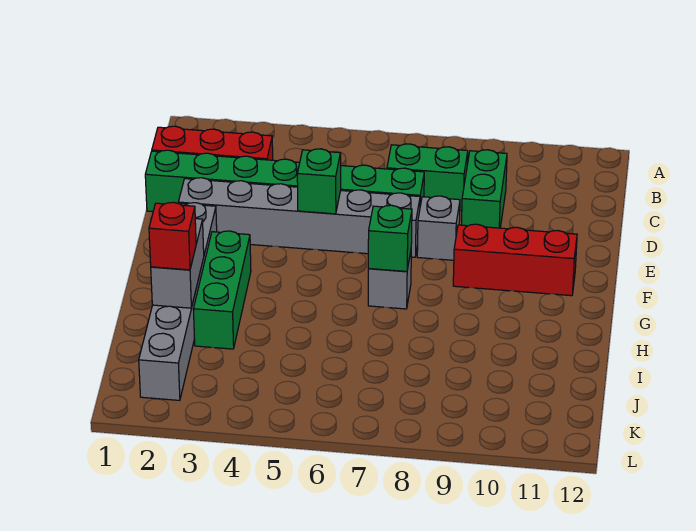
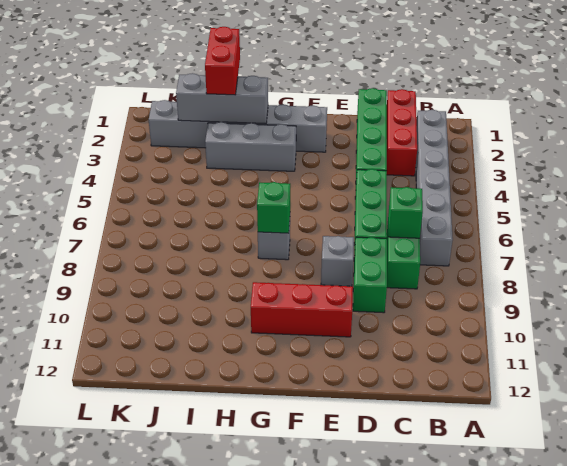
green 1x2 brick [461,150,507,228] -> green 1x2 brick turned to [353,237,387,313]
grey 1x6 brick [178,178,420,257] -> grey 1x6 brick moved to [416,110,453,266]
green 1x1 brick [297,149,341,214] -> green 1x1 brick moved to [388,187,423,238]
red 1x3 brick [453,224,577,296] -> red 1x3 brick turned to [251,282,353,337]
green 1x3 brick [193,231,251,349] -> grey 1x3 brick [205,122,296,171]
grey 1x2 brick [151,219,204,308] -> grey 1x3 brick [176,73,268,124]
red 1x1 brick [149,202,196,270] -> red 1x2 brick [205,27,240,95]

